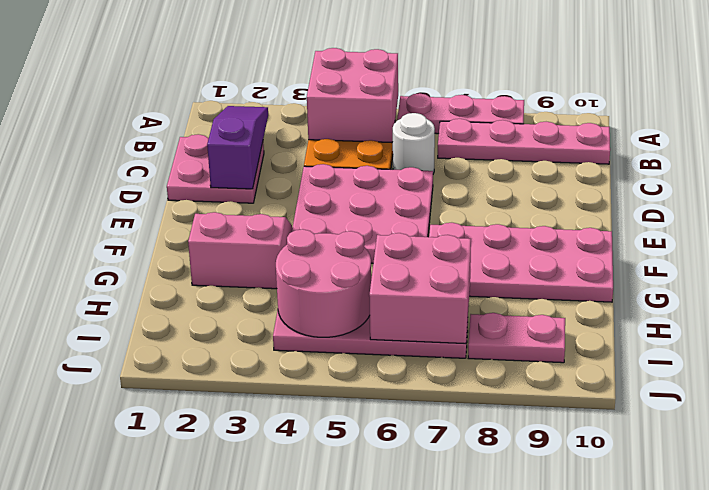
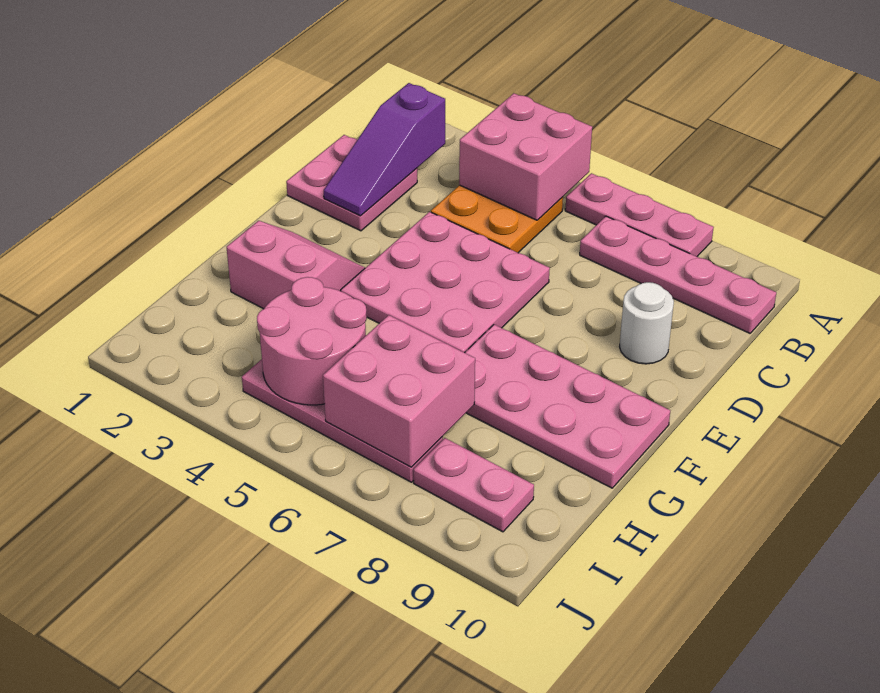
purple 1x3 slope [207,106,268,189] -> purple 1x3 slope turned to [324,83,445,216]
white 1x1 round brick [392,113,435,174] -> white 1x1 round brick moved to [619,282,674,364]

